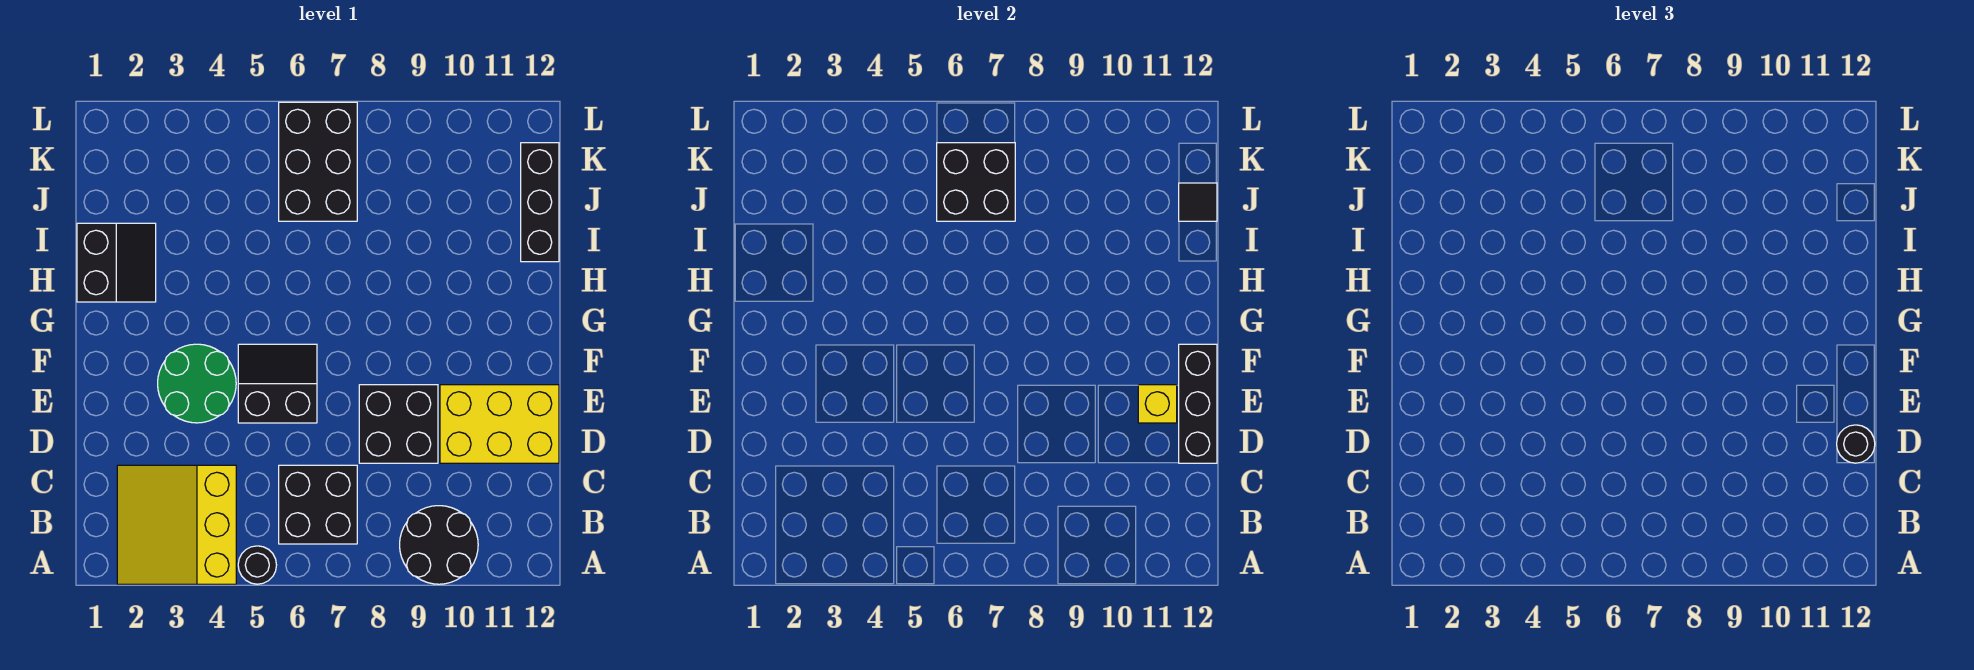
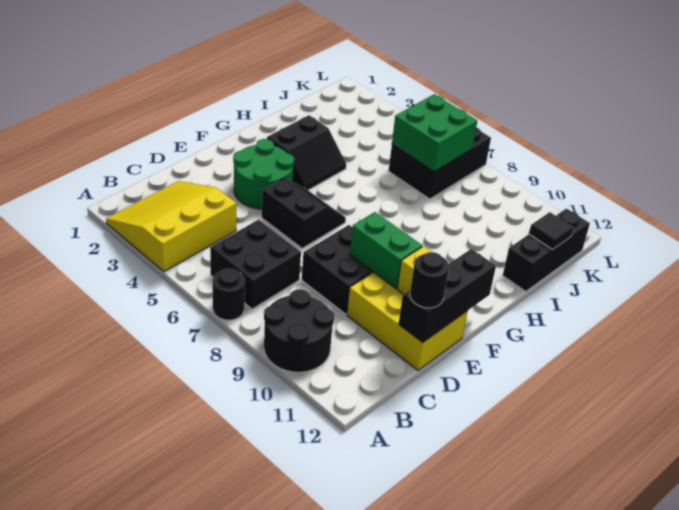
black 1x1 round brick [238,546,277,584] -> black 1x1 round brick moved to [213,269,245,320]
none -> green 1x2 brick [350,212,422,288]
black 2x2 slope [77,223,156,302] -> black 2x2 slope moved to [267,115,346,190]
black 2x2 brick [937,143,1015,221] -> green 2x2 brick [392,94,477,171]

